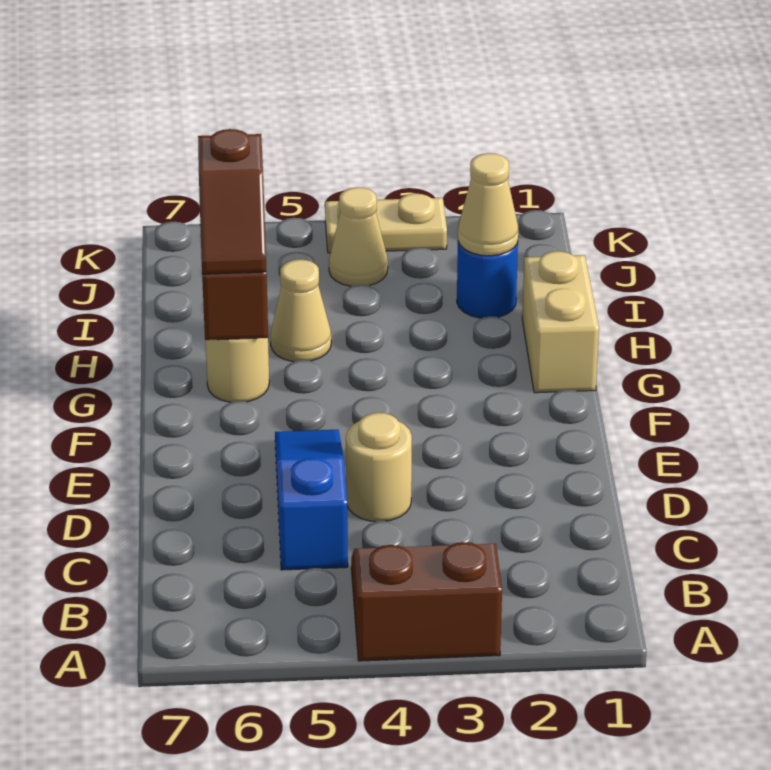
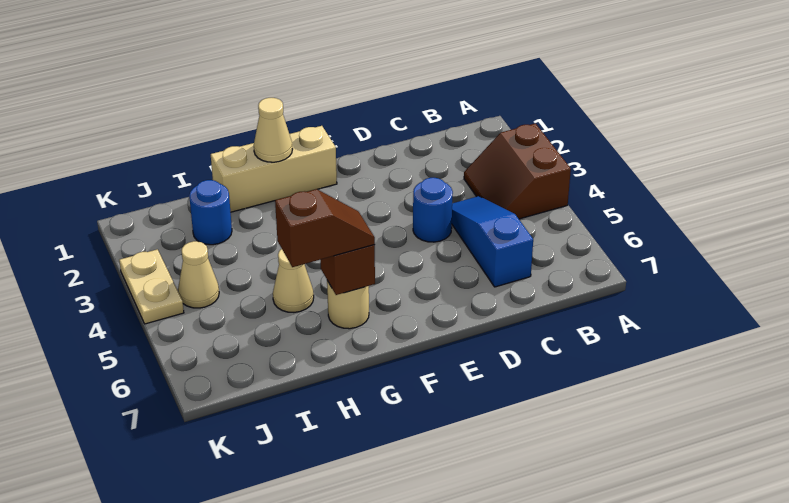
blue 1x3 slope [275,430,348,570] -> blue 1x3 slope turned to [452,196,533,287]
tan 1x1 round brick [346,413,412,522] -> blue 1x1 round brick [413,178,453,242]
tan 1x2 brick [522,251,599,393] -> tan 1x3 brick [211,126,337,212]
tan 1x1 cone [458,153,518,256] -> tan 1x1 cone moved to [254,98,292,162]

